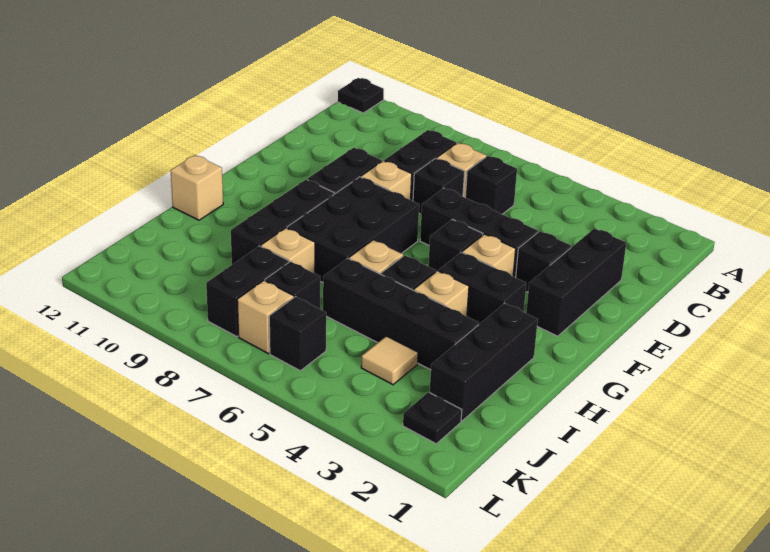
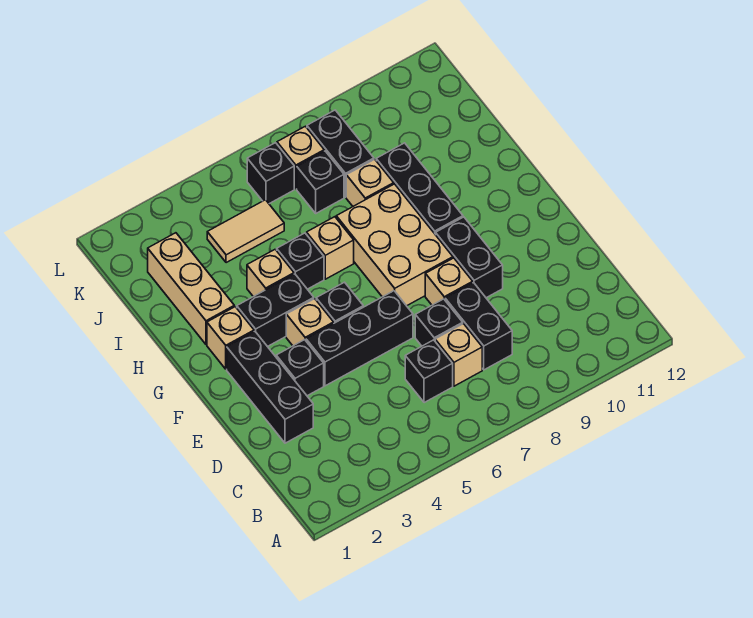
black 1x1 plate [338,78,384,113] -> none
black 2x3 brick [287,177,419,283] -> tan 2x3 brick [336,184,453,306]
black 1x3 brick [430,303,538,421] -> tan 1x3 brick [148,233,234,345]
tan 1x1 brick [171,155,223,220] -> tan 1x1 brick moved to [207,307,254,369]
black 1x4 brick [323,258,479,370] -> none
tan 1x1 tile [361,336,418,385] -> tan 1x2 tile [207,200,284,263]
black 1x1 plate [403,392,462,444] -> none

